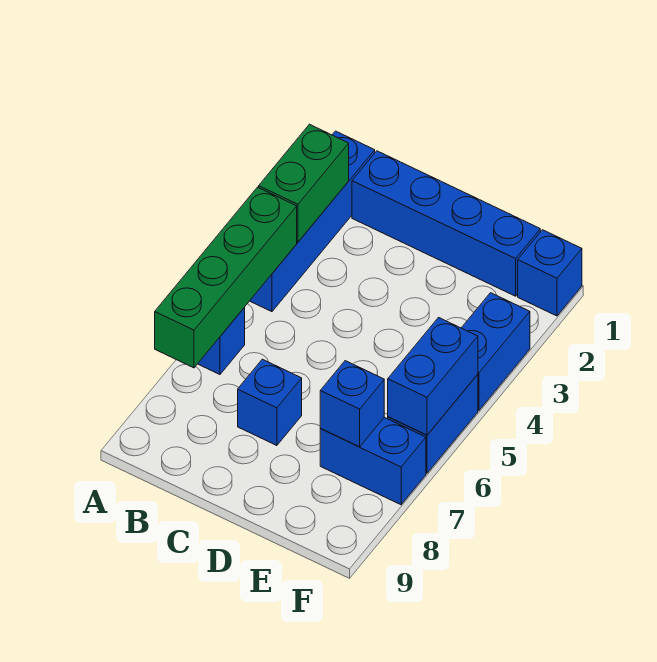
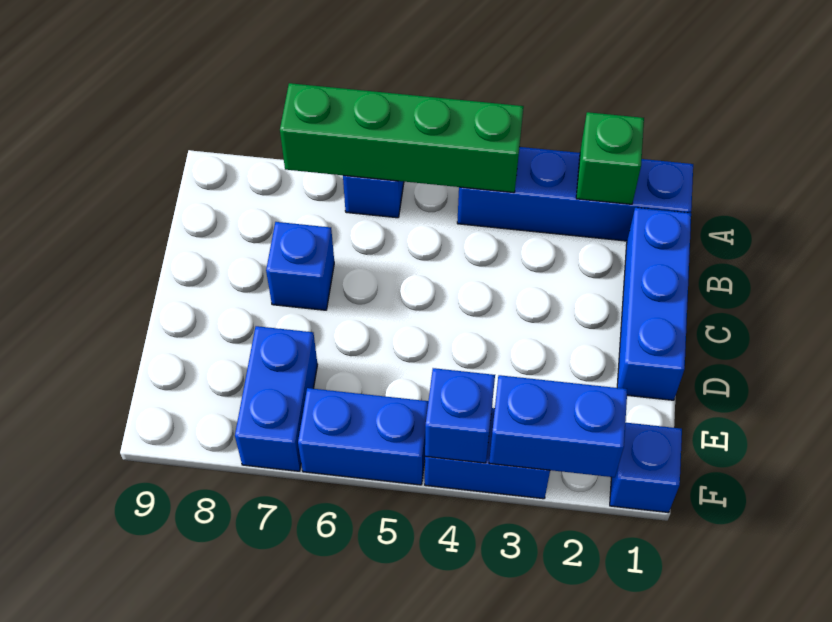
green 1x2 brick [259,124,349,242] -> green 1x1 brick [576,112,644,204]
blue 1x4 brick [352,151,540,296] -> blue 1x3 brick [617,208,691,400]
blue 1x1 brick [320,361,384,447] -> blue 1x1 brick moved to [425,368,495,463]
blue 1x2 brick [388,318,478,435] -> blue 1x2 brick moved to [489,375,627,477]

